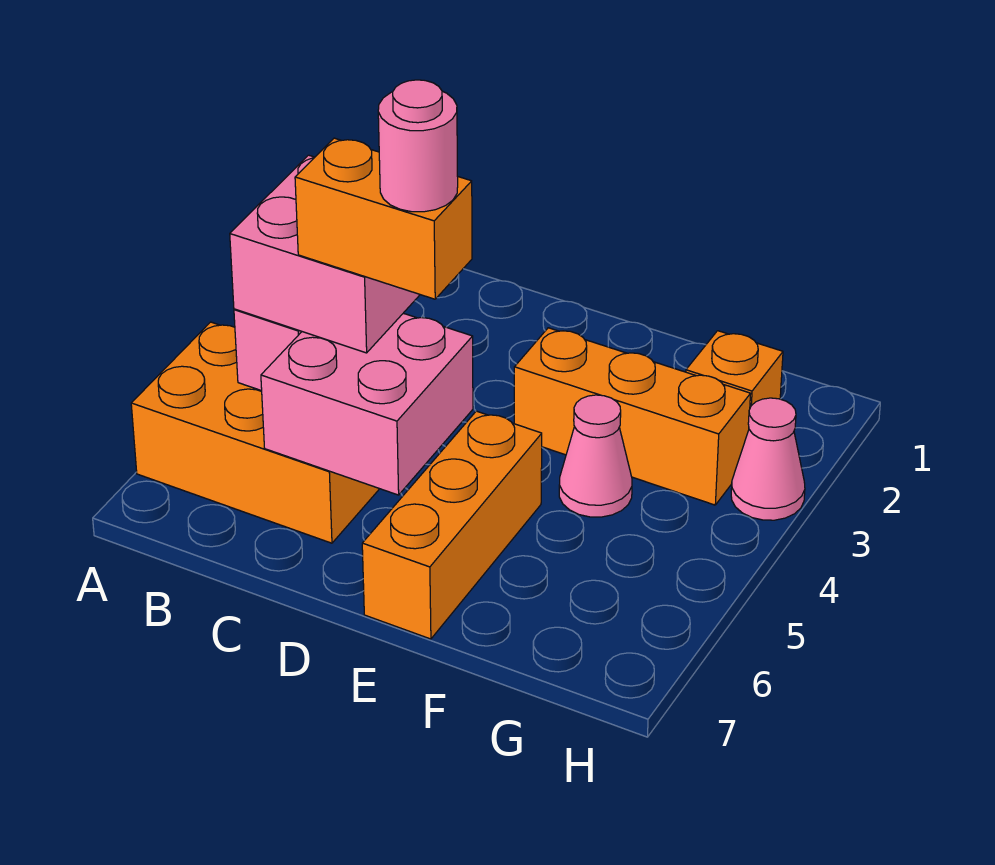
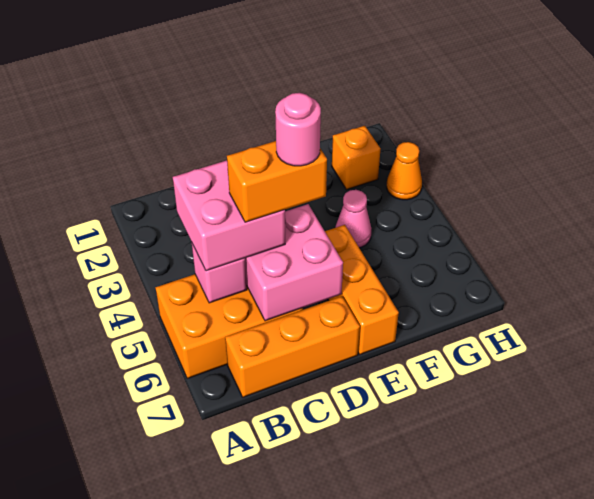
orange 1x3 brick [514,328,751,505] -> orange 1x3 brick moved to [225,296,360,397]
pink 1x1 cone [731,398,805,520] -> orange 1x1 cone [387,142,422,200]

